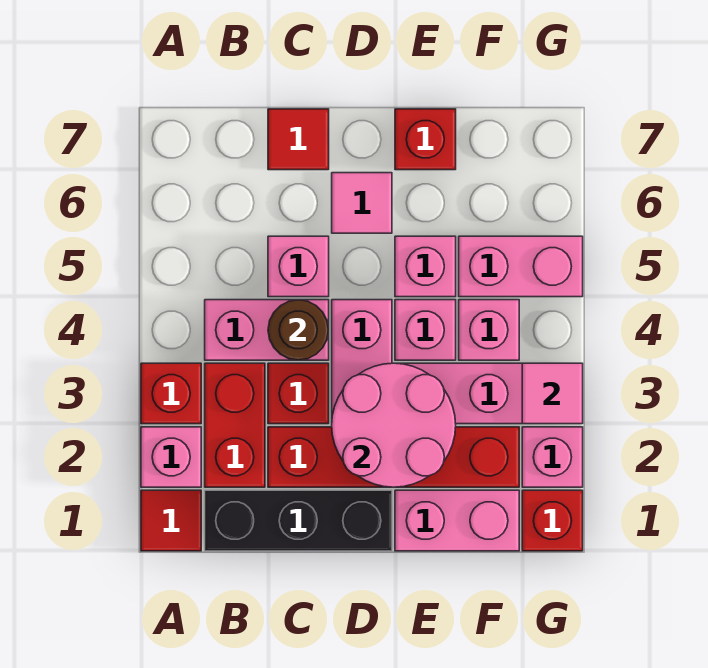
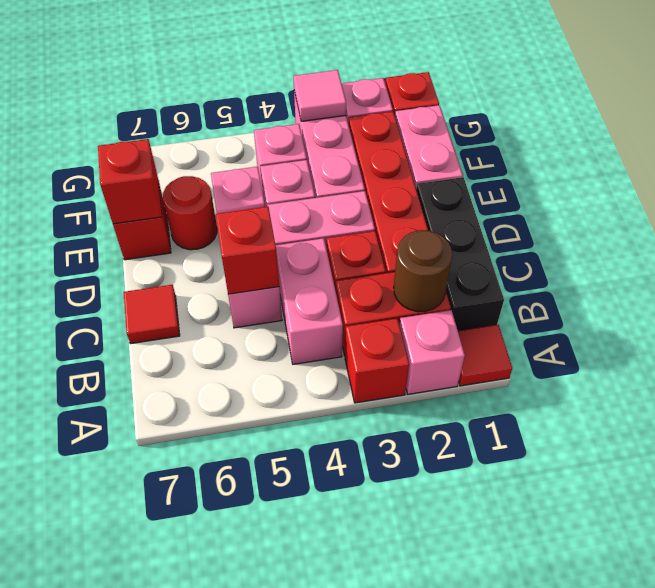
brown 1x1 round brick [268,300,329,360] -> brown 1x1 round brick moved to [394,230,452,312]
none -> red 1x1 brick [216,206,279,294]
pink 2x2 round brick [332,363,456,487] -> none
pink 1x1 tile [332,173,392,233] -> none
none -> red 1x1 round brick [163,176,217,250]
none -> red 1x1 brick [98,139,162,224]
pink 1x2 brick [459,236,583,297] -> none

